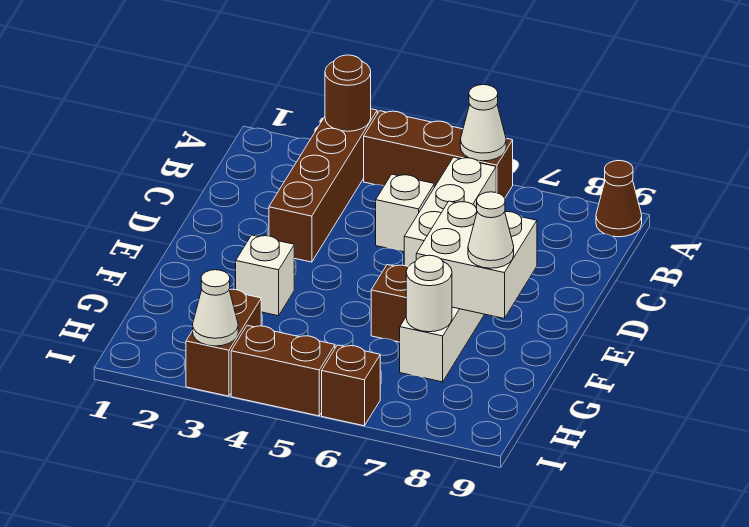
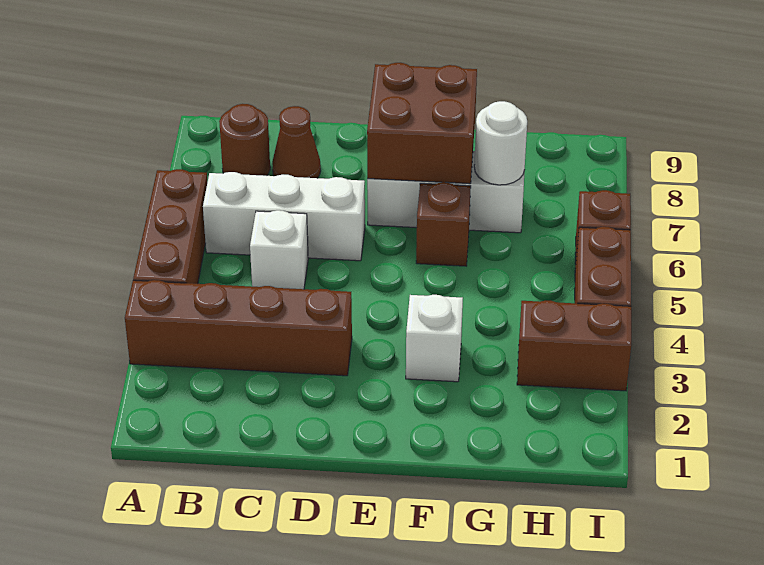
brown 1x1 round brick [325,55,371,131] -> brown 1x1 round brick moved to [219,104,270,176]
white 1x1 cone [460,85,506,161] -> none
brown 1x1 cone [596,161,642,237] -> brown 1x1 cone moved to [272,106,321,178]
white 2x2 brick [416,201,537,318] -> brown 2x2 brick [367,63,477,184]
white 1x1 cone [468,192,514,268] -> none
white 1x1 cone [193,270,238,346] -> none

